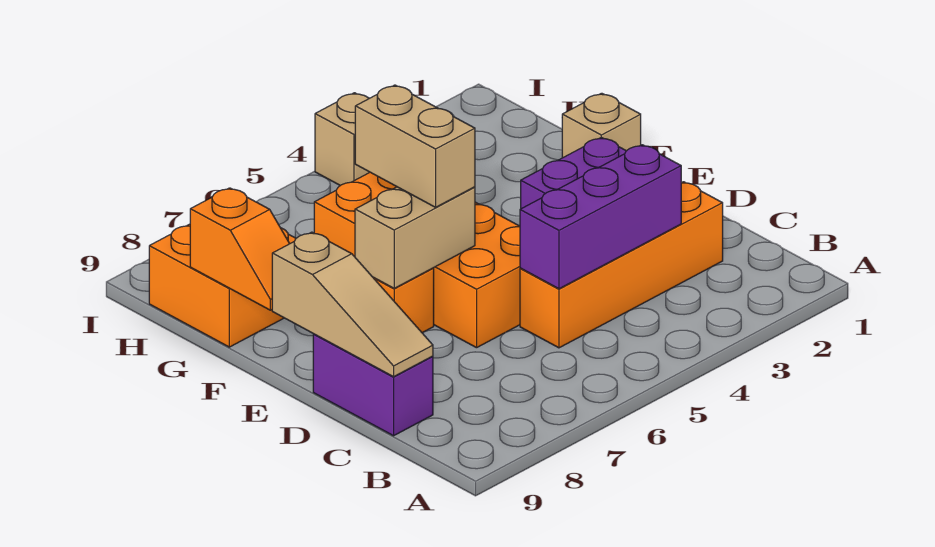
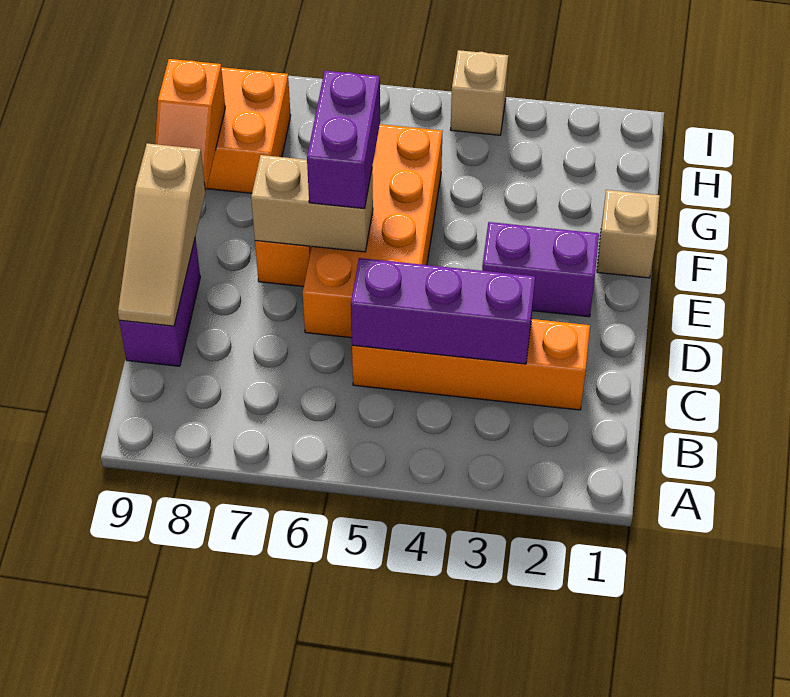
tan 1x2 brick [355,85,475,207] -> purple 1x2 brick [307,71,380,209]

